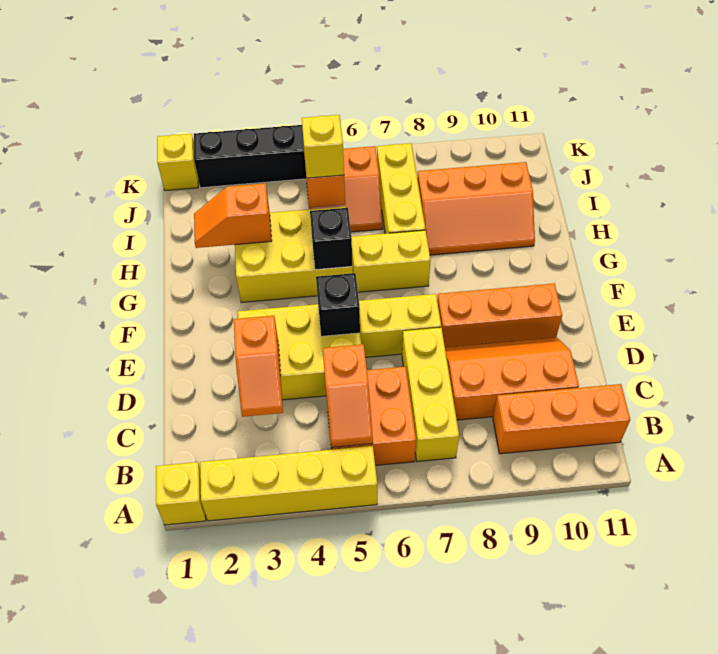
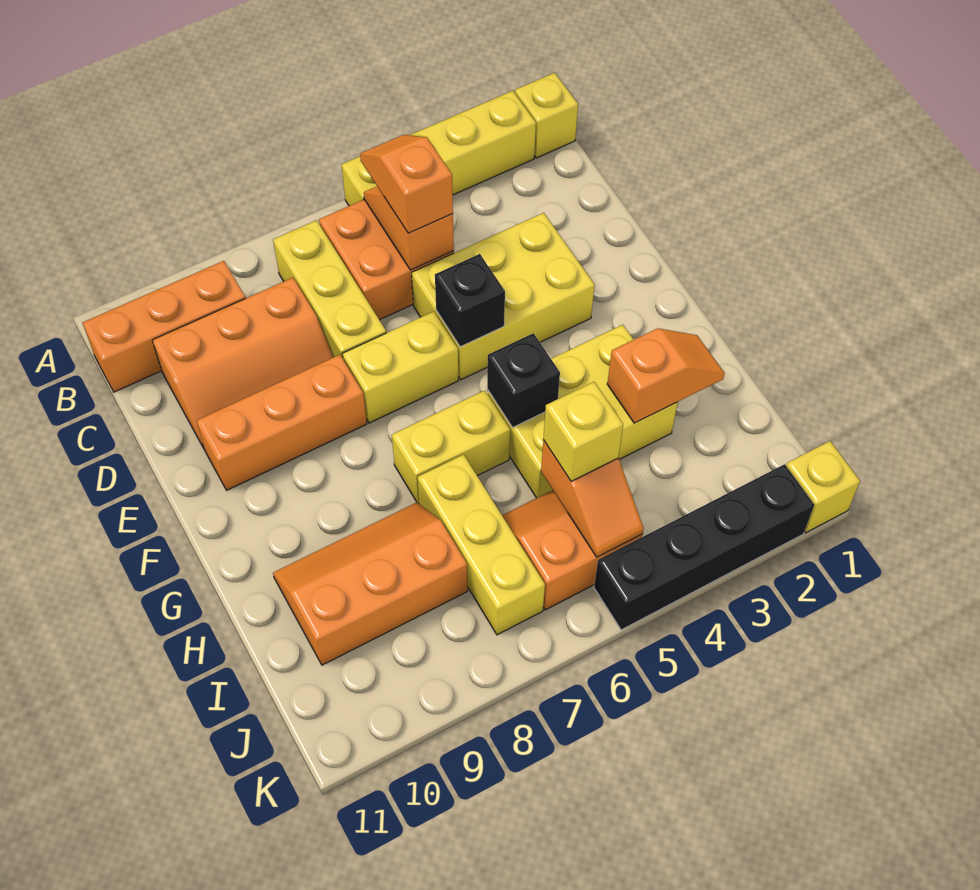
orange 1x2 slope [234,316,283,417] -> orange 1x2 slope moved to [360,135,453,233]

